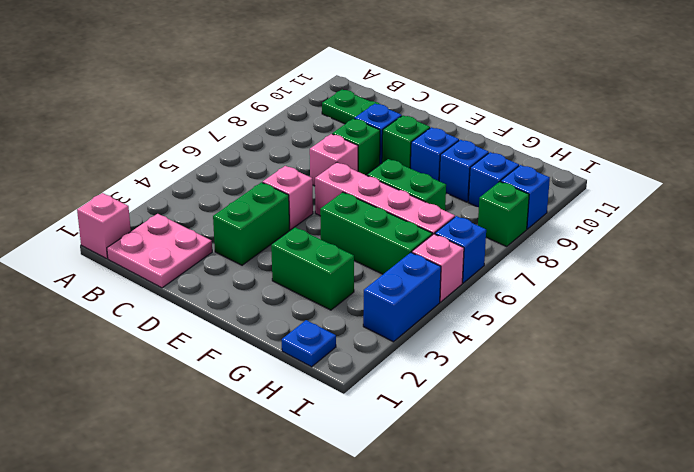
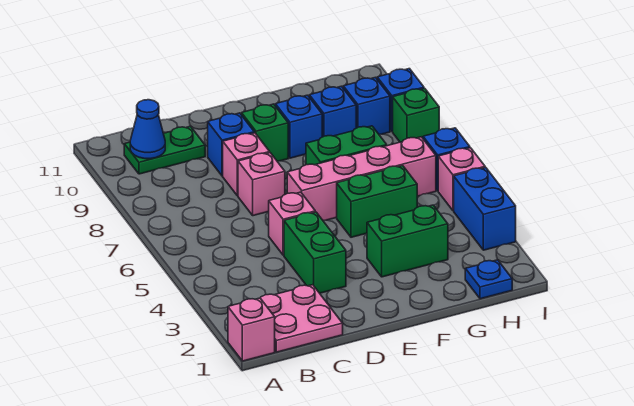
none -> blue 1x1 cone [130,100,165,159]
green 1x1 brick [332,119,380,175] -> pink 1x1 brick [223,133,270,196]
green 1x3 brick [320,192,432,274] -> green 1x2 brick [337,166,417,237]

